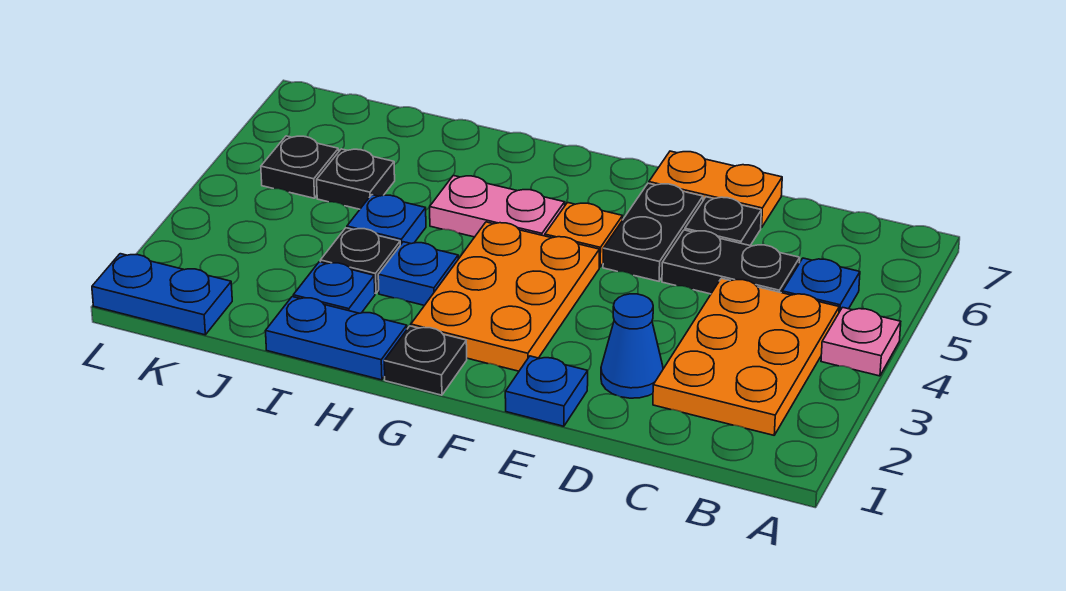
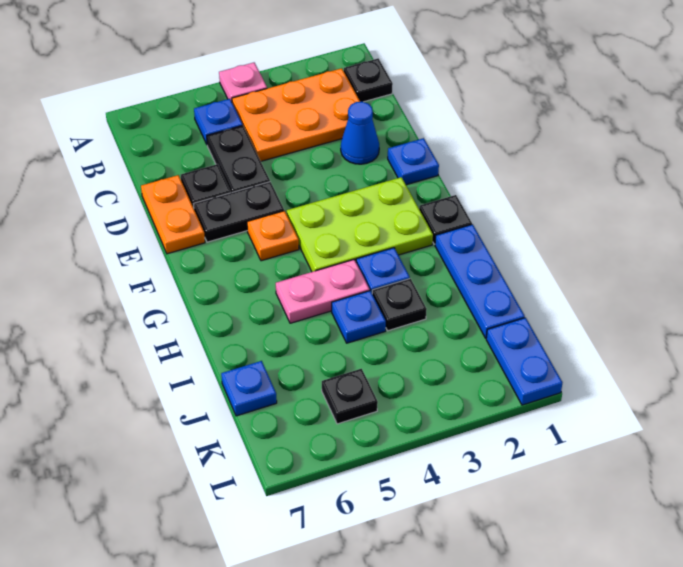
orange 2x3 plate [411,222,599,371] -> lime 2x3 plate [287,177,433,272]
pink 1x2 plate [430,175,565,237] -> pink 1x2 plate turned to [276,260,370,323]
blue 1x2 plate [266,297,407,380] -> blue 1x3 plate [435,224,525,338]
blue 1x1 plate [293,262,375,313] -> blue 1x1 plate moved to [221,361,277,416]
black 1x1 plate [317,149,395,209] -> black 1x1 plate moved to [344,58,393,102]

